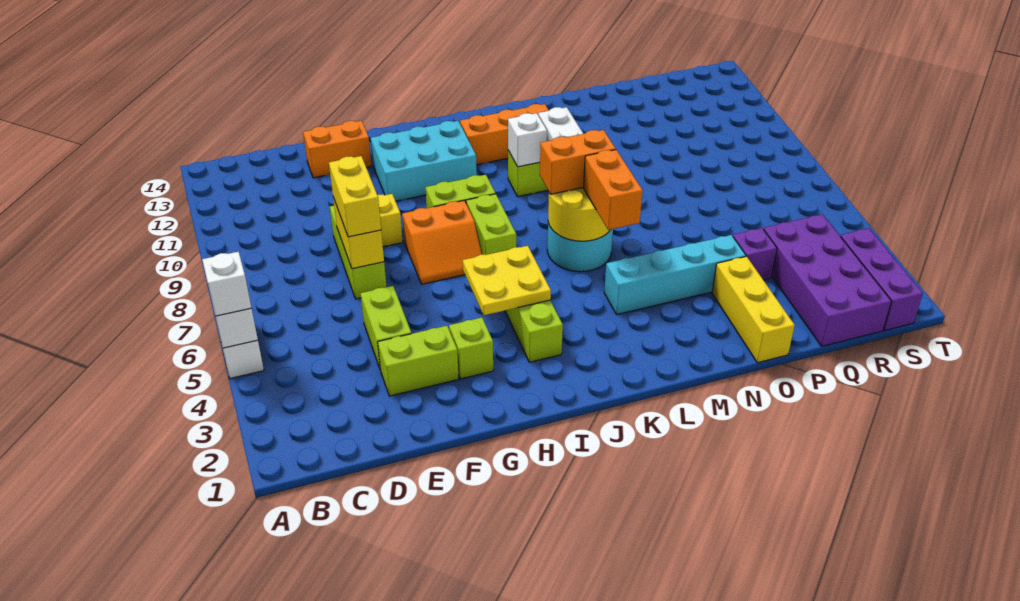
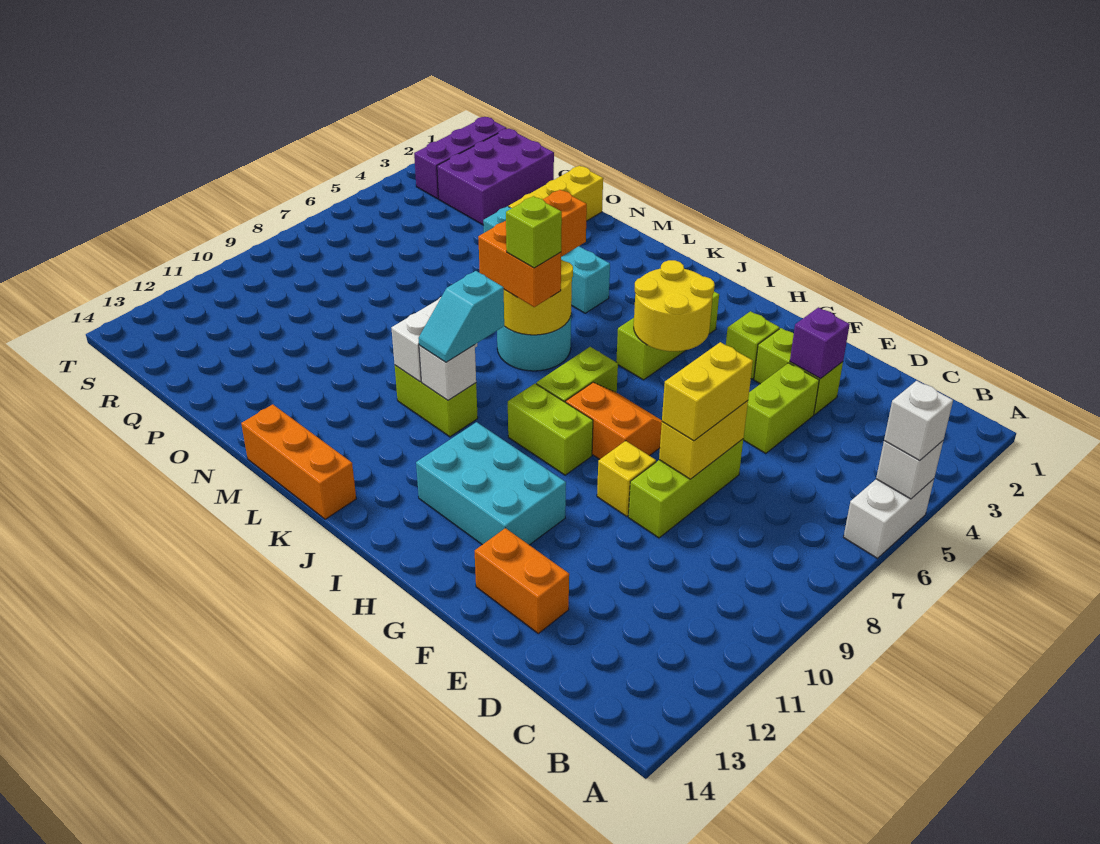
yellow 2x2 plate [463,246,551,315] -> yellow 2x2 round brick [634,260,715,351]
orange 1x3 brick [460,104,549,165] -> orange 1x3 brick moved to [241,404,356,519]
none -> lime 1x1 brick [506,196,562,268]
none -> cyan 1x2 slope [419,271,504,362]
purple 1x1 brick [733,228,777,280] -> purple 1x1 brick moved to [790,307,850,379]
purple 2x4 brick [764,214,891,346] -> purple 2x3 brick [437,129,554,225]

